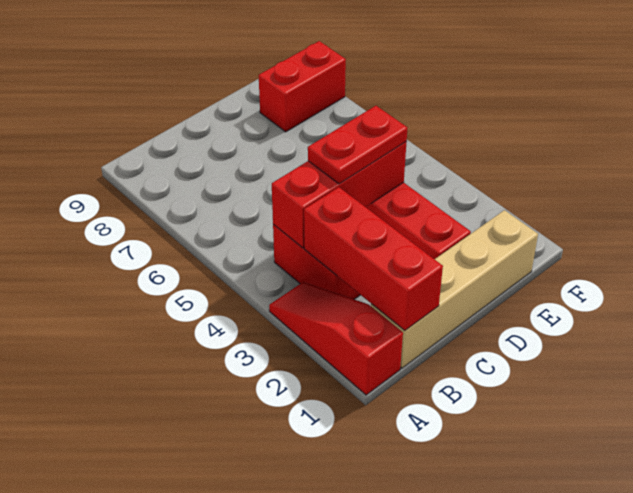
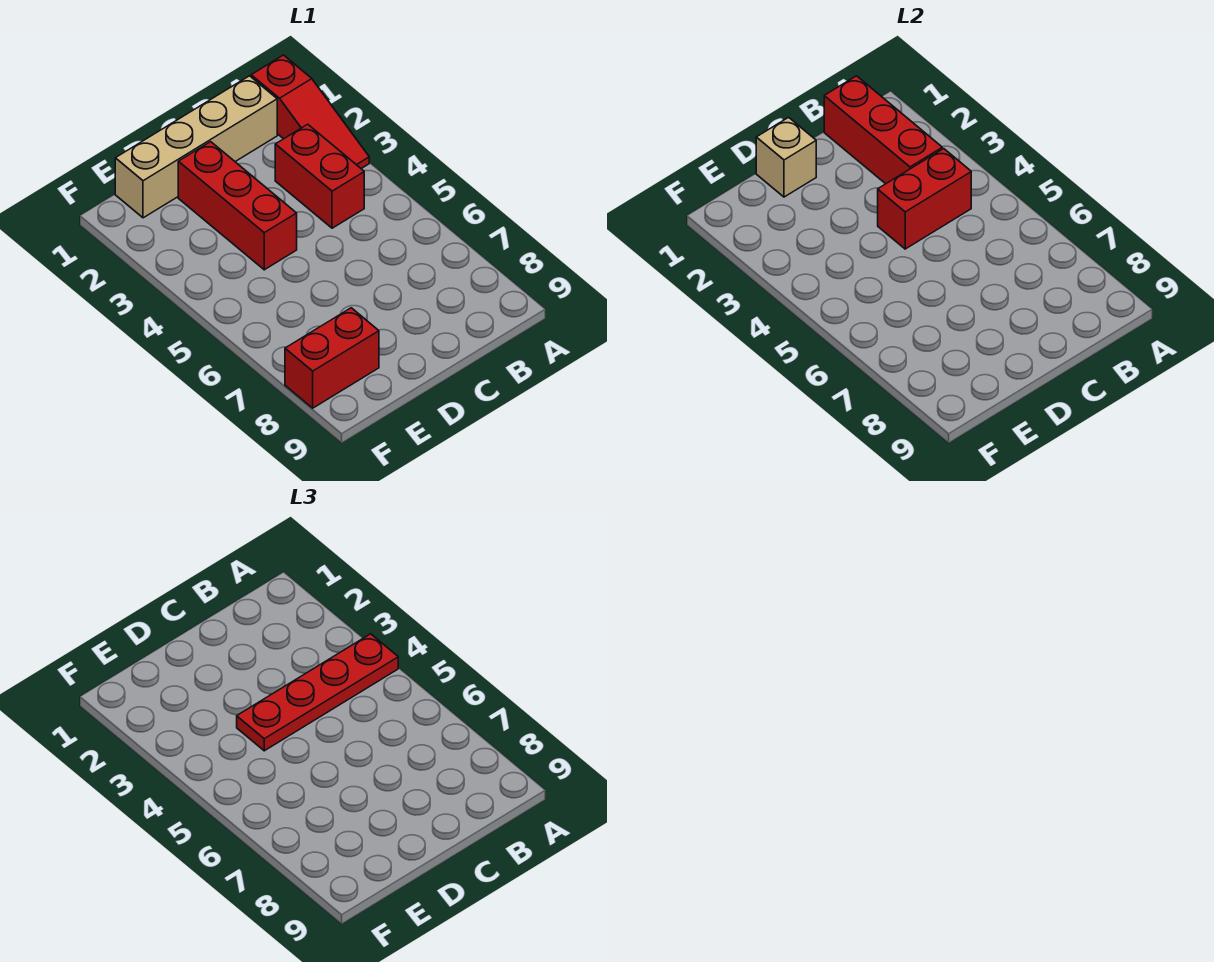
red 1x3 brick [272,142,407,248] -> red 1x2 brick [878,149,971,249]
red 1x2 plate [308,106,407,184] -> red 1x4 plate [237,634,398,751]
none -> tan 1x1 brick [756,117,816,197]

